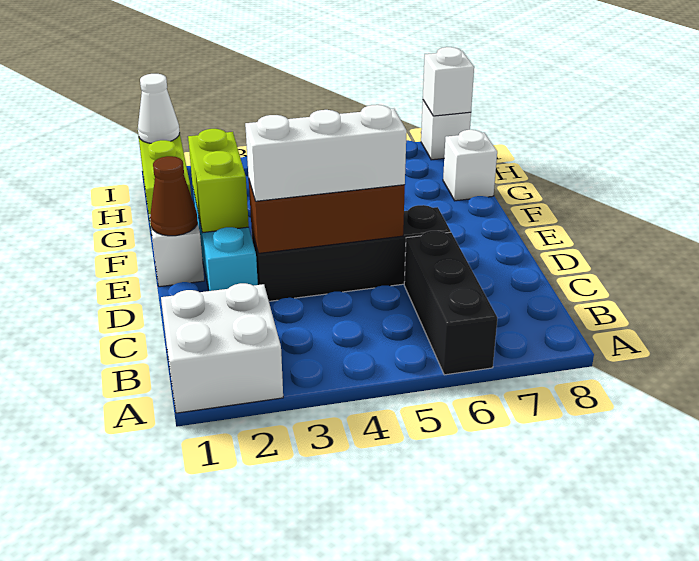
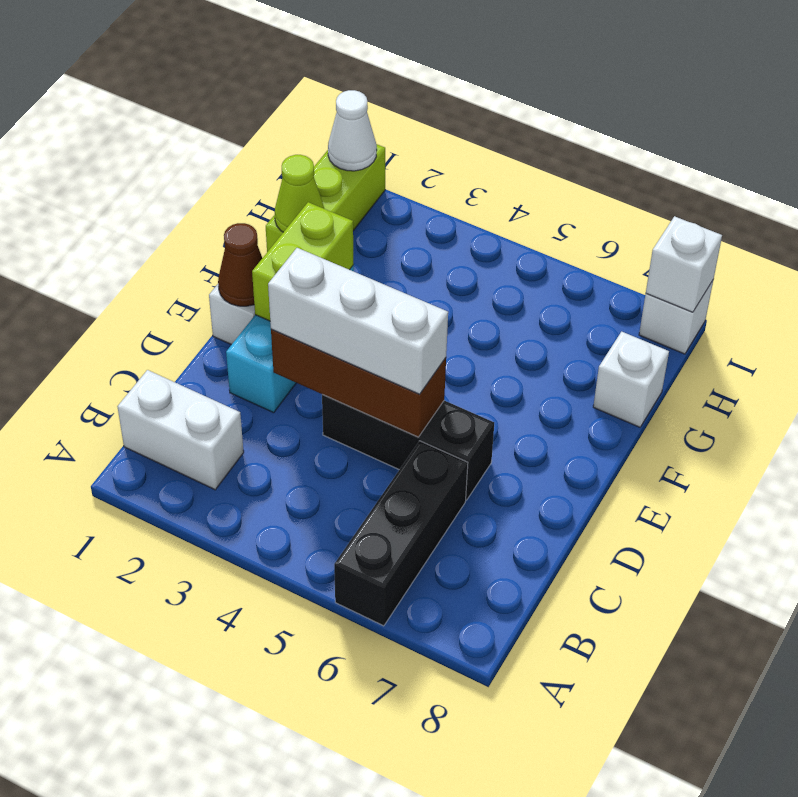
white 2x2 brick [161,283,283,413] -> white 1x2 brick [117,370,244,490]
black 1x4 brick [252,205,451,301] -> black 1x3 brick [322,395,494,500]
none -> lime 1x1 cone [275,155,324,232]

